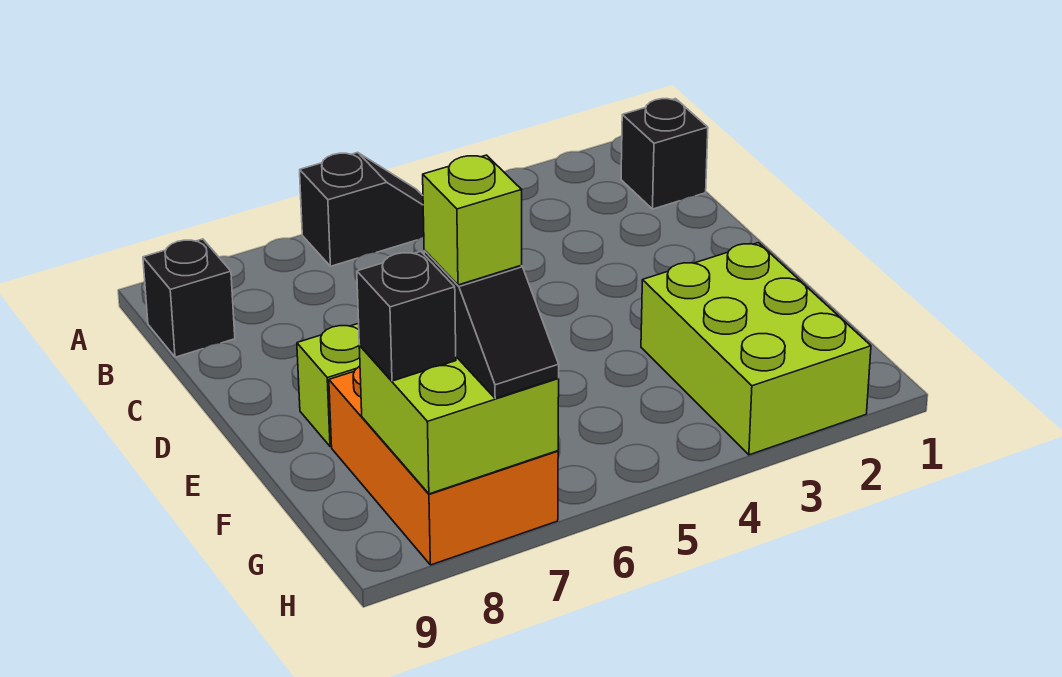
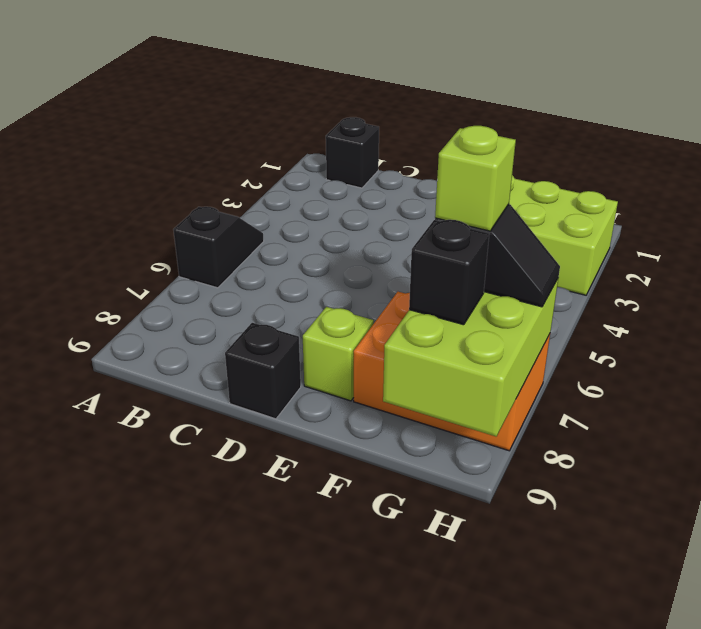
black 1x1 brick [143,239,235,357] -> black 1x1 brick moved to [225,323,301,419]
lime 2x2 brick [359,346,559,494] -> lime 2x3 brick [383,279,558,437]

